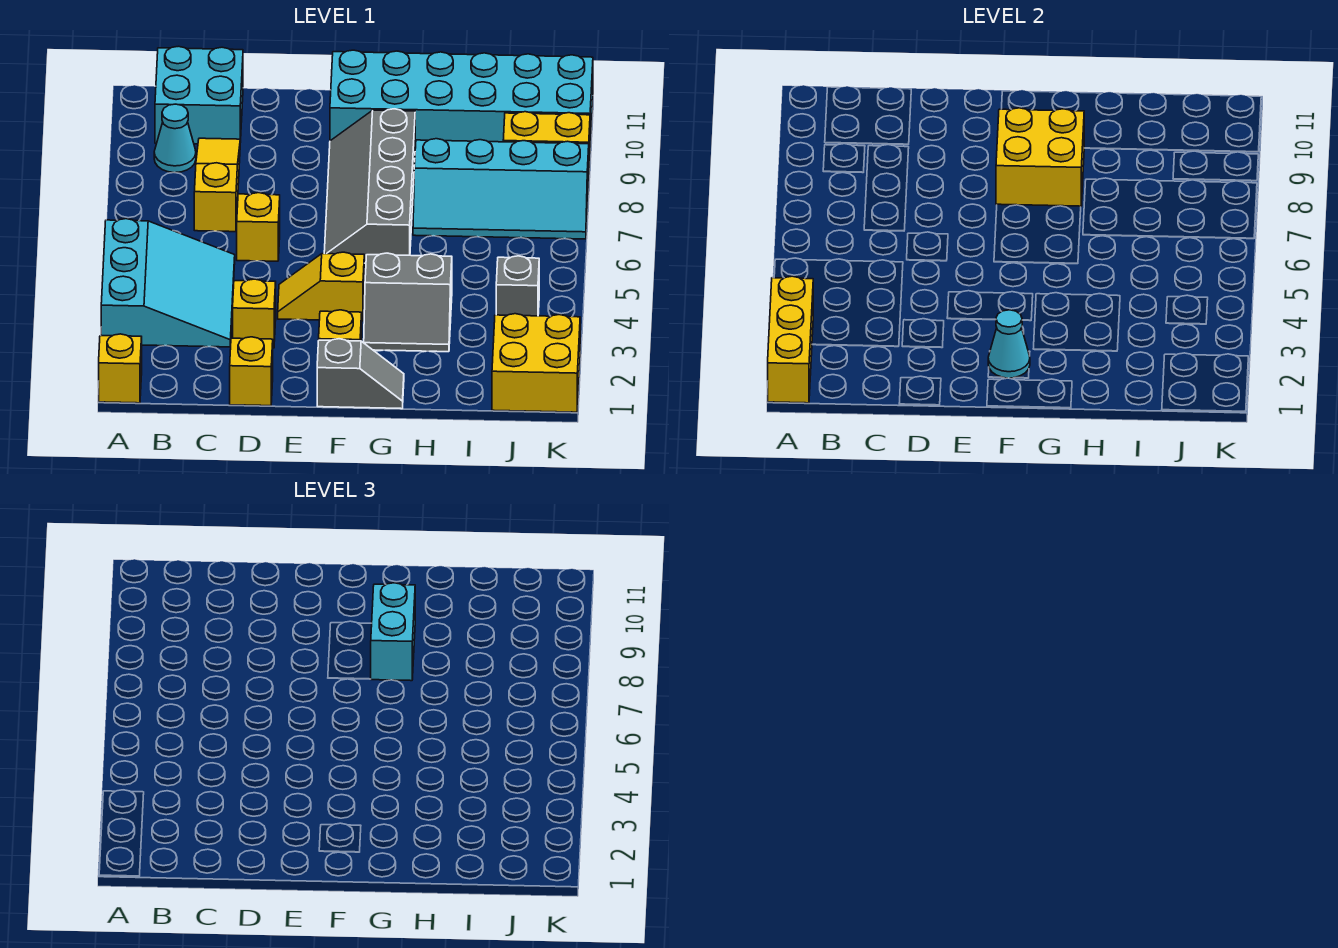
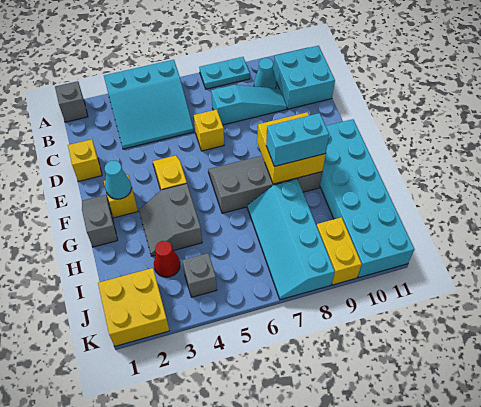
yellow 1x1 brick [99,334,142,403] -> grey 1x1 brick [55,81,88,122]
yellow 1x3 brick [768,276,813,403] -> none
none -> cyan 1x2 plate [199,57,250,89]
yellow 1x3 slope [194,138,240,232] -> cyan 1x3 slope [211,85,287,125]
yellow 1x1 brick [233,279,276,348] -> none
grey 1x2 slope [317,339,404,409] -> grey 1x2 slope turned to [82,195,117,247]
none -> red 1x1 cone [154,241,180,277]

